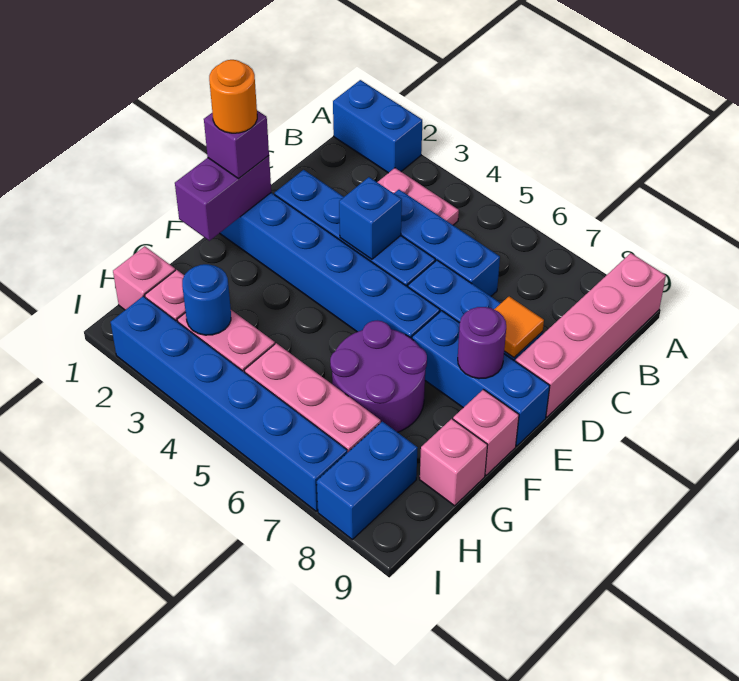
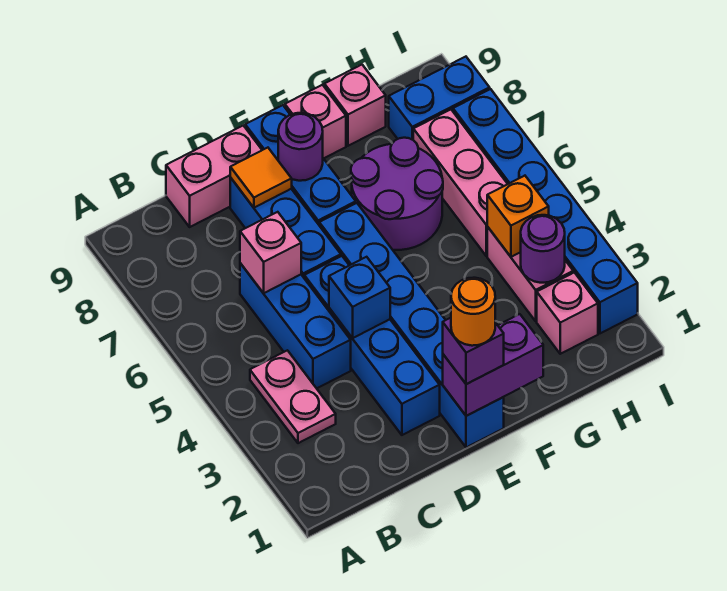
blue 1x2 brick [333,80,422,173] -> none
pink 1x4 brick [516,253,666,417] -> pink 1x2 brick [166,126,262,227]
pink 1x1 brick [113,246,175,310] -> pink 1x1 brick moved to [240,212,301,293]
blue 1x1 round brick [182,264,231,335] -> purple 1x1 round brick [521,215,565,283]
none -> orange 1x1 brick [487,176,549,257]

